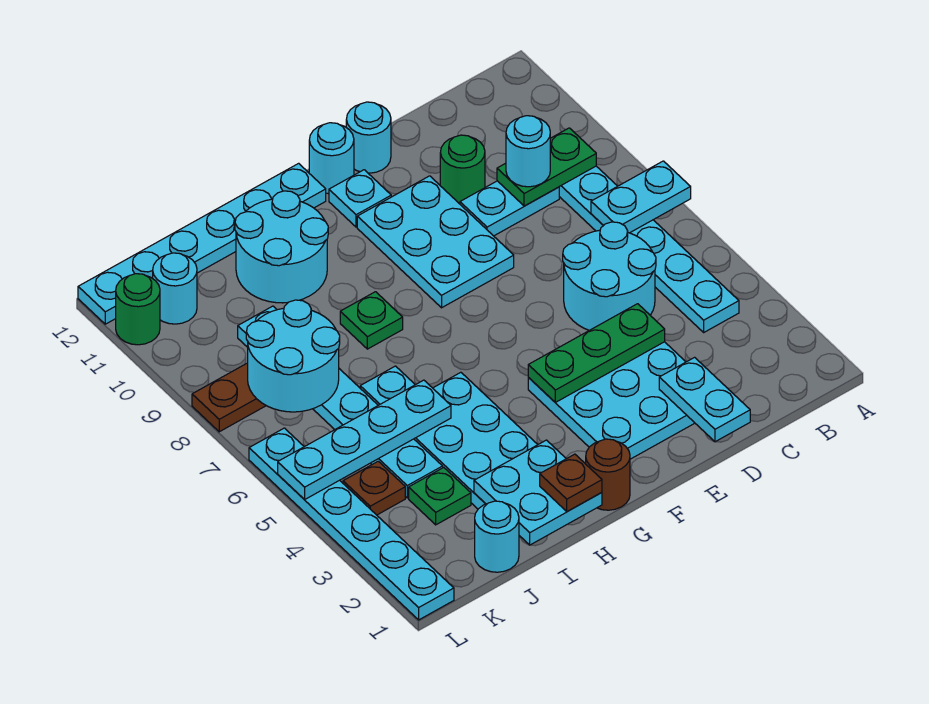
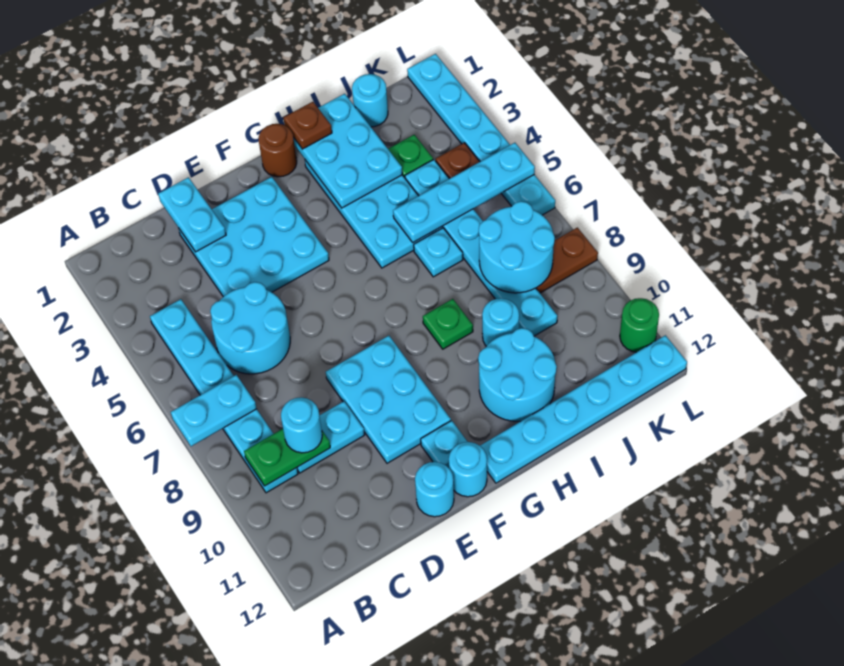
green 1x3 plate [528,304,665,402] -> none
green 1x1 round brick [440,135,485,204] -> none
cyan 2x2 plate [474,440,602,545] -> cyan 2x3 plate [293,94,402,208]
cyan 1x1 round brick [153,253,197,324] -> cyan 1x1 round brick moved to [482,298,519,346]

